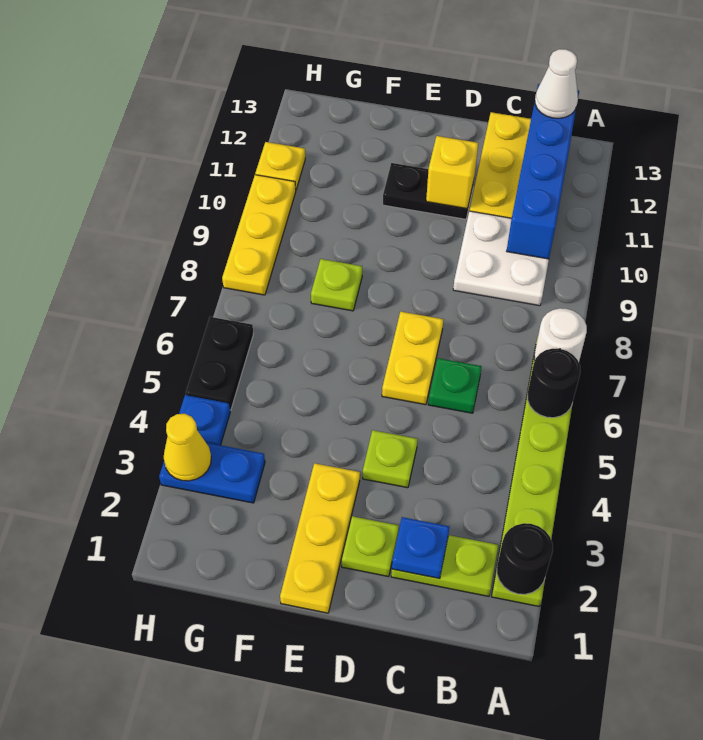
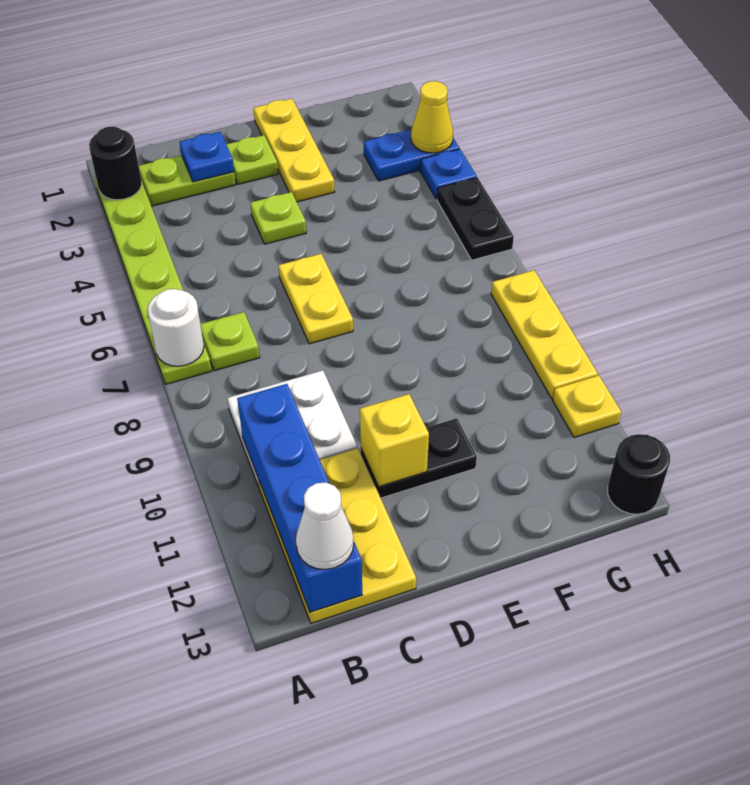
black 1x1 round brick [527,348,580,418] -> black 1x1 round brick moved to [608,434,670,514]
green 1x1 plate [428,358,482,413] -> none
lime 1x1 plate [311,259,362,311] -> lime 1x1 plate moved to [200,312,260,371]

